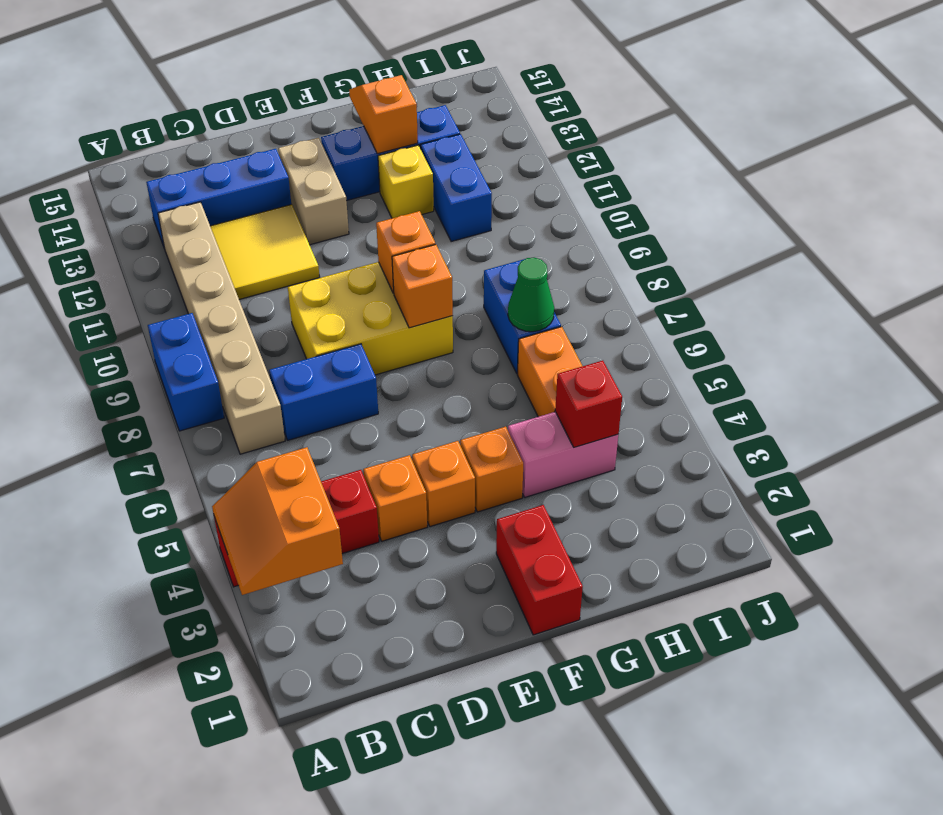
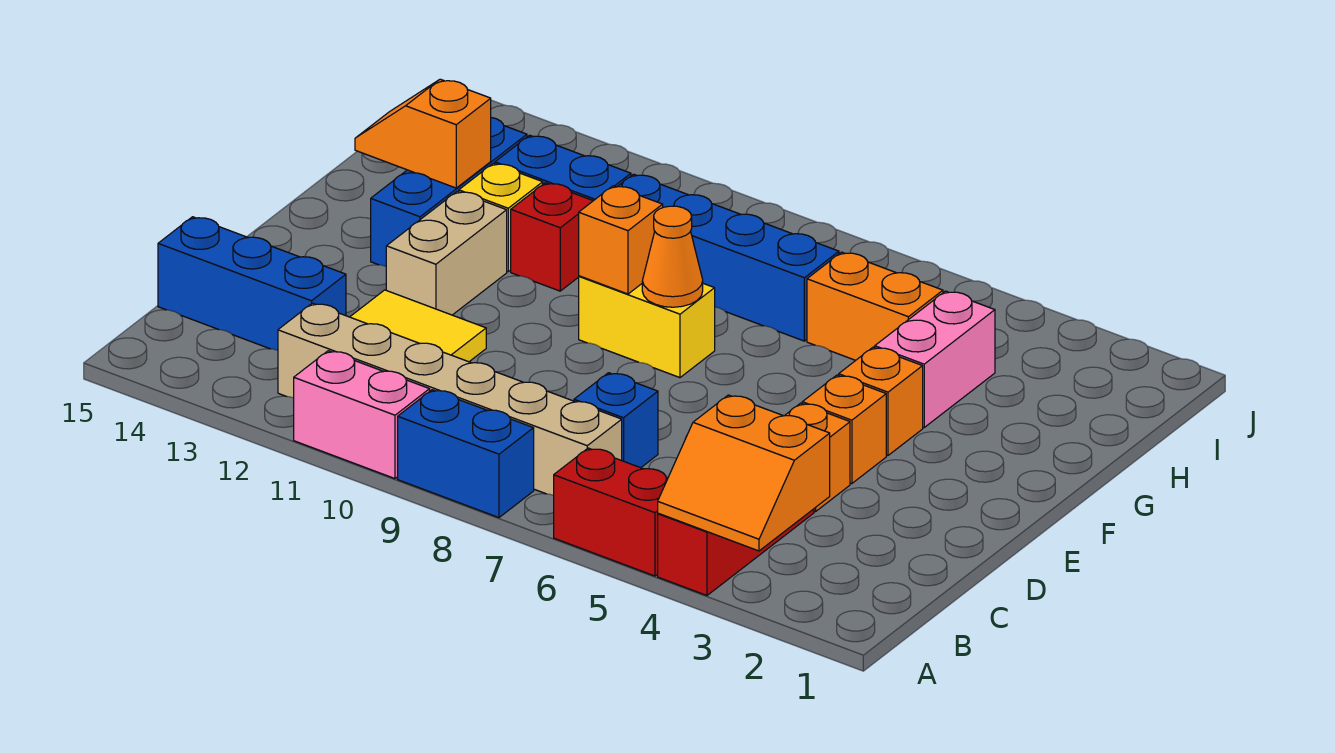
none -> pink 1x2 brick [294,351,430,479]
blue 1x3 brick [146,149,291,249] -> blue 1x3 brick turned to [158,217,346,350]
blue 1x2 brick [269,344,378,440] -> blue 1x1 brick [574,373,658,468]
yellow 2x3 brick [288,262,453,375] -> yellow 1x2 brick [579,276,715,378]
tan 1x2 brick [278,138,349,245] -> tan 1x2 brick turned to [386,191,507,315]
red 1x2 brick [496,505,583,635] -> red 1x2 brick moved to [554,448,668,576]
orange 1x1 brick [392,244,453,328] -> orange 1x1 cone [642,206,703,307]
red 1x1 brick [555,361,622,447] -> red 1x1 brick moved to [511,183,593,291]
blue 1x2 brick [484,259,561,374] -> blue 1x4 brick [618,174,839,341]
green 1x1 cone [508,258,554,332] -> none

